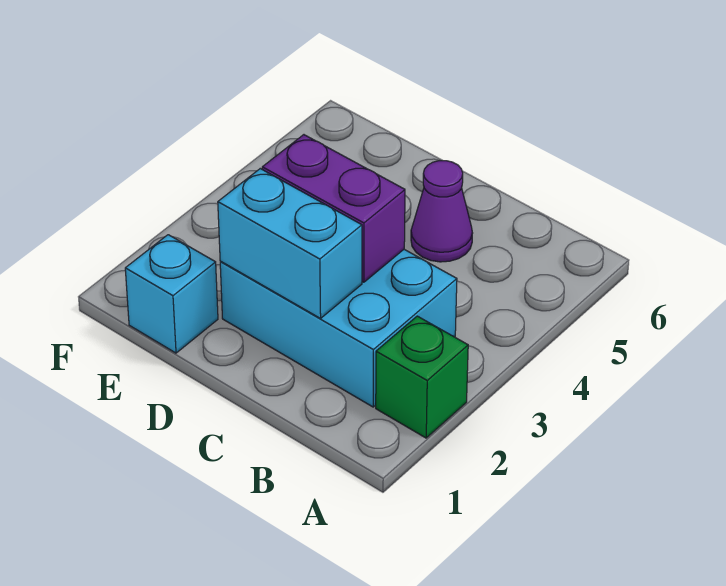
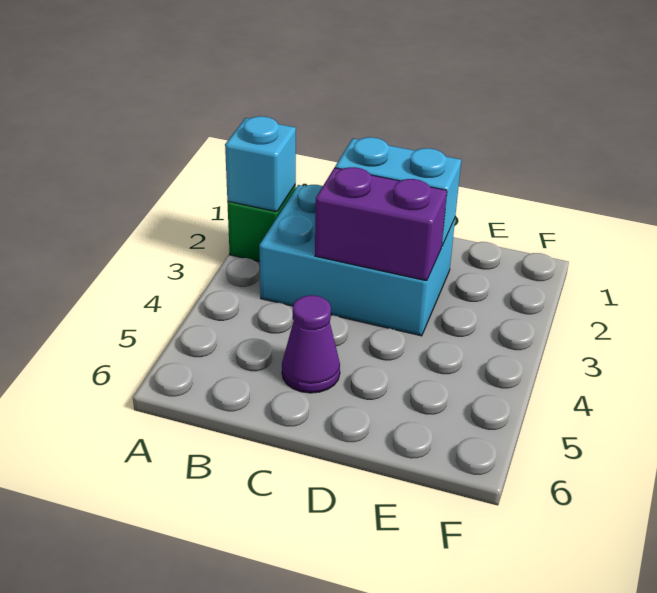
cyan 1x1 brick [125,235,218,353] -> cyan 1x1 brick moved to [225,116,296,212]

